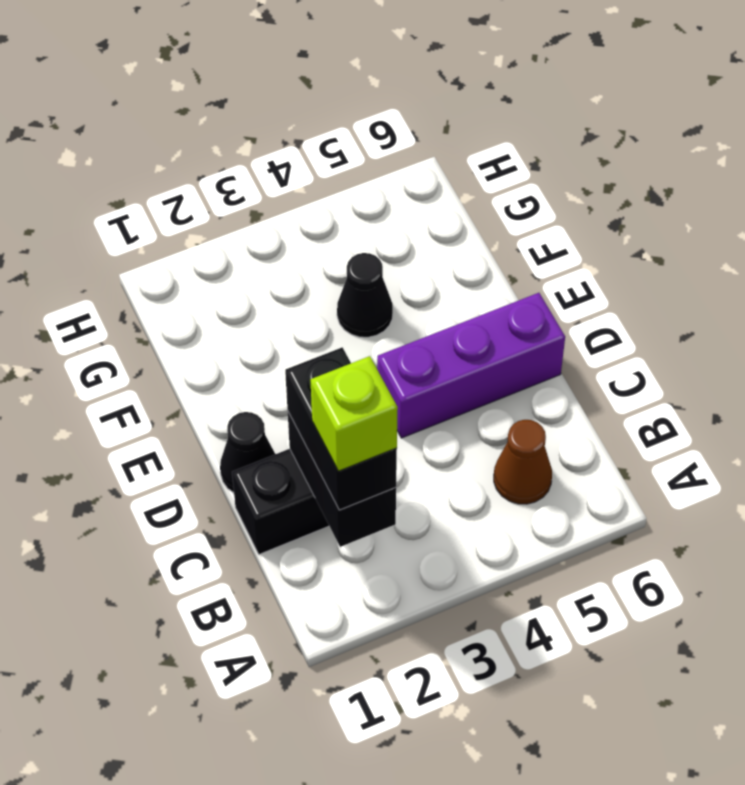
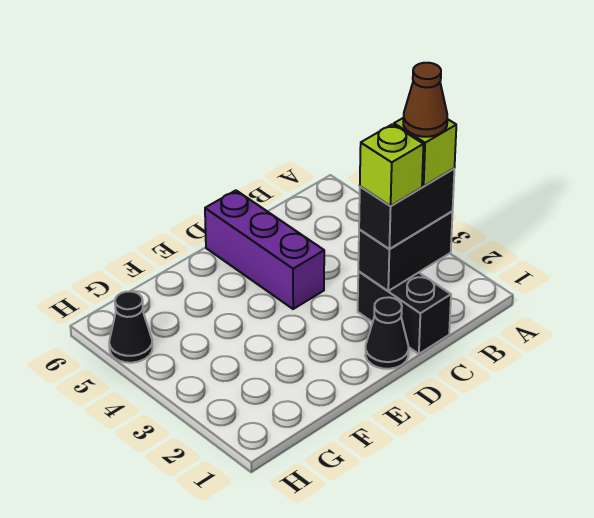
brown 1x1 cone [494,420,552,504] -> brown 1x1 cone moved to [403,63,447,137]
none -> lime 1x1 brick [360,124,424,206]
black 1x1 cone [337,253,393,337] -> black 1x1 cone moved to [109,291,153,363]

